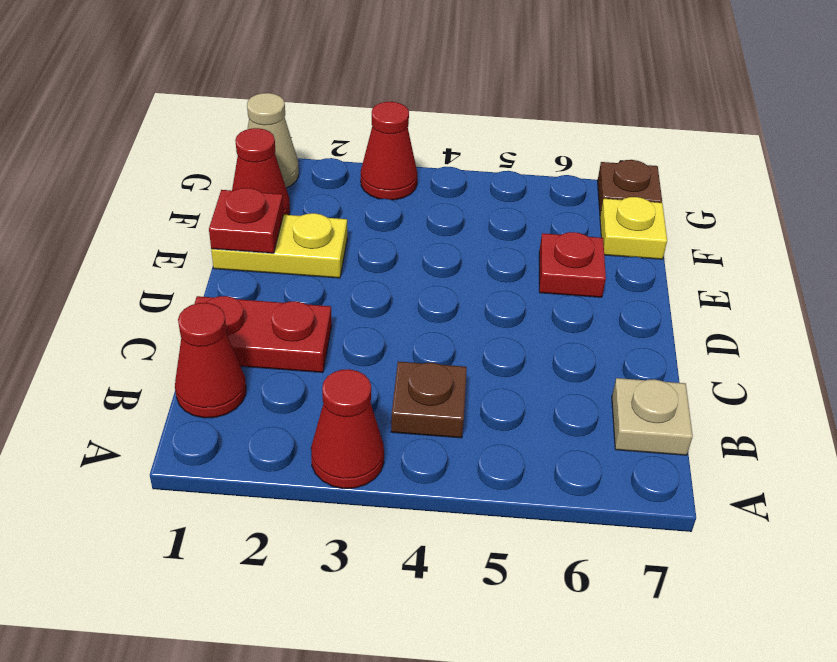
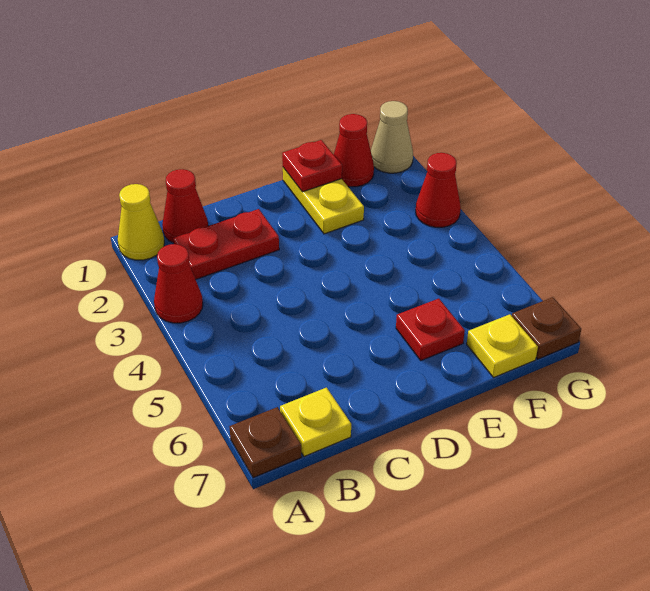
none -> yellow 1x1 cone [118,184,164,260]
brown 1x1 plate [391,362,467,438] -> brown 1x1 plate moved to [229,407,302,478]
tan 1x1 plate [612,378,693,455] -> yellow 1x1 plate [280,388,351,456]
red 1x2 plate [194,296,332,373] -> red 1x2 plate turned to [173,209,279,279]

